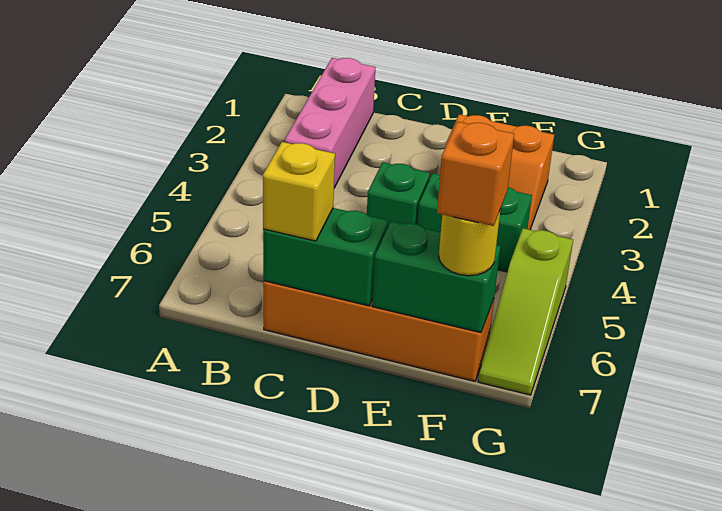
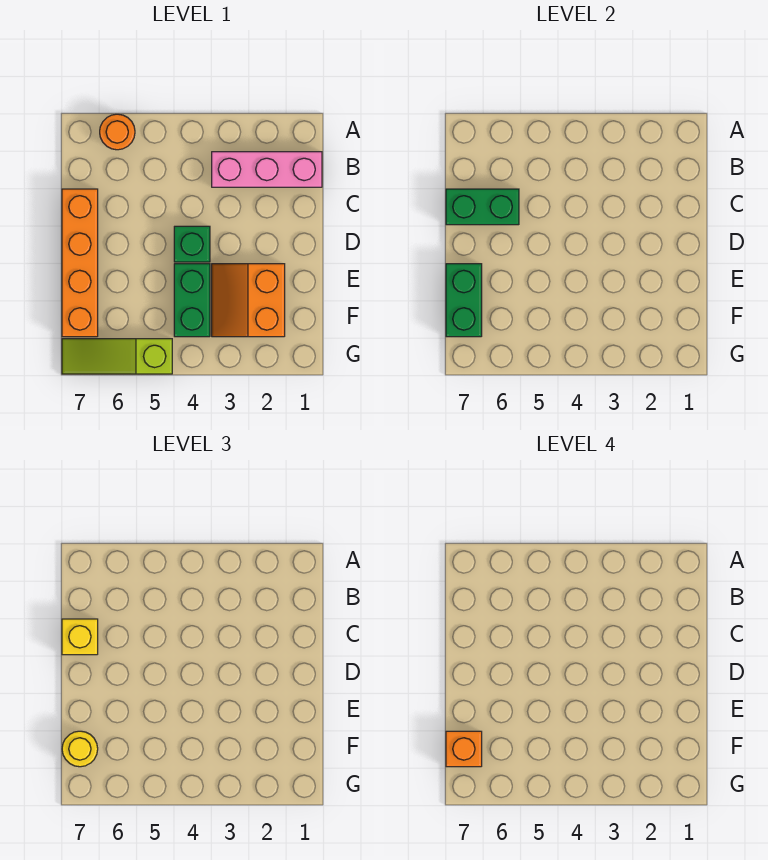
none -> orange 1x1 round brick [100,114,135,150]
green 1x2 brick [263,208,388,306] -> green 1x2 brick turned to [446,189,519,225]

